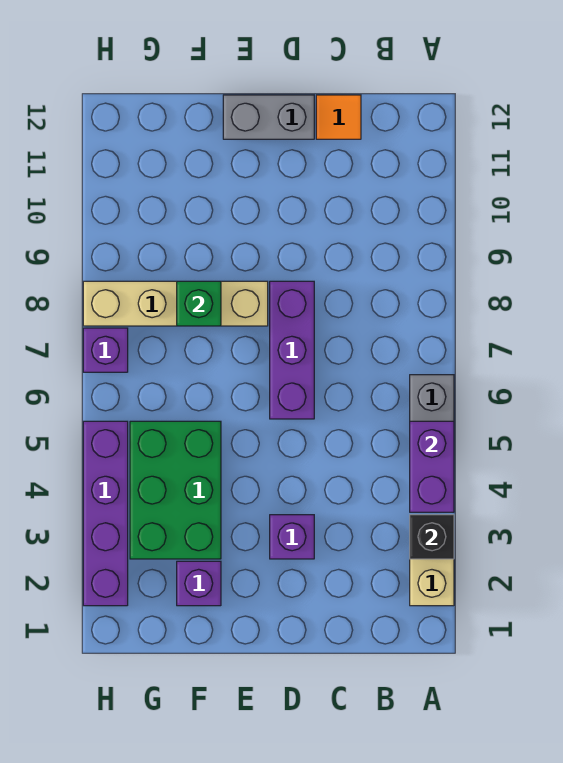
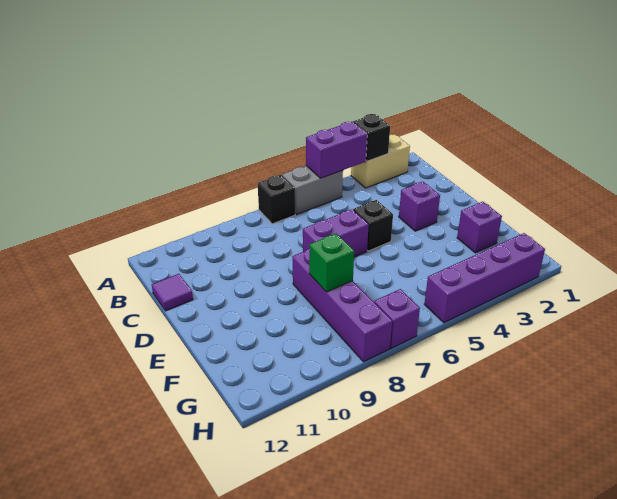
none -> black 1x1 brick [258,175,295,224]
orange 1x1 tile [316,95,361,139] -> purple 1x1 tile [152,274,193,311]
none -> black 1x1 brick [353,200,393,251]
purple 1x3 brick [270,281,314,419] -> purple 1x2 brick [303,209,369,257]
grey 1x2 brick [223,95,314,139] -> none
tan 1x4 brick [83,281,268,326] -> purple 1x4 brick [292,249,392,362]
green 2x3 brick [130,421,221,559] -> none

